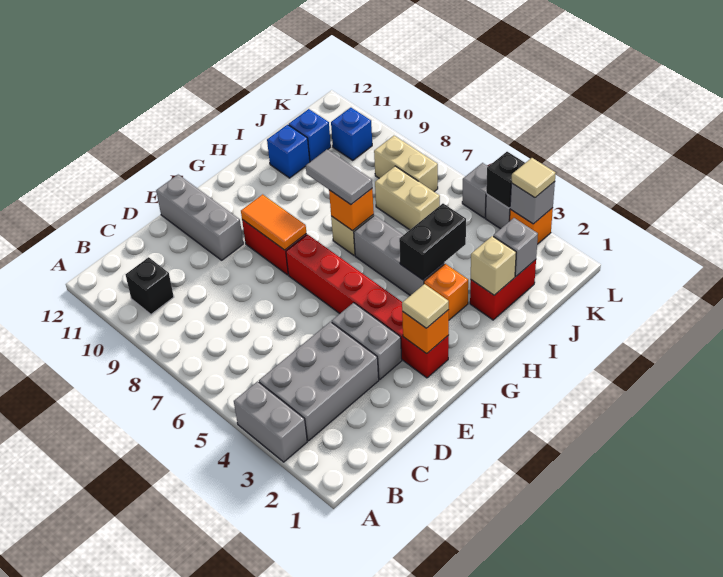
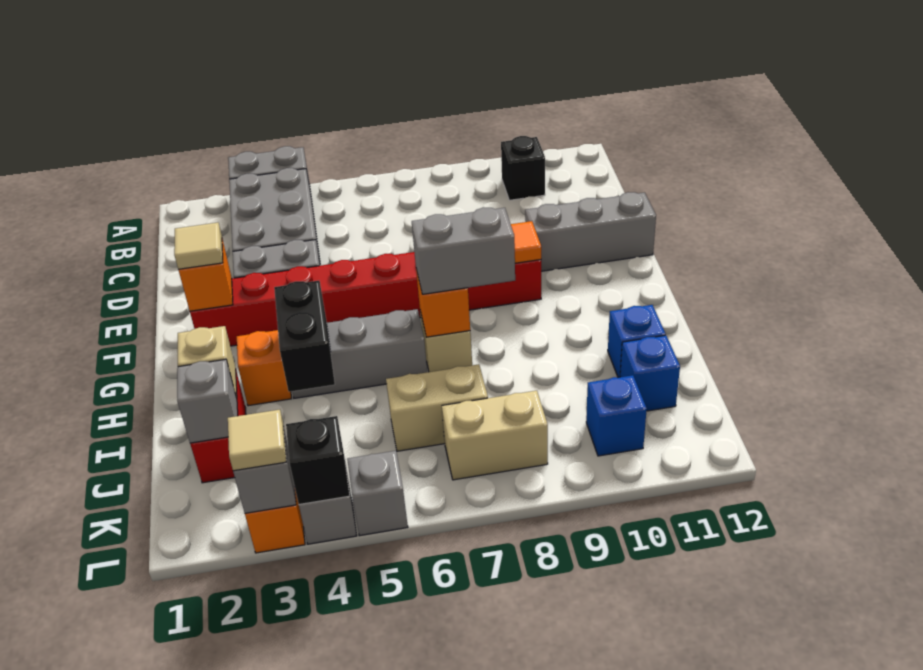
grey 1x2 tile [306,149,372,205] -> grey 1x2 brick [412,207,515,294]

